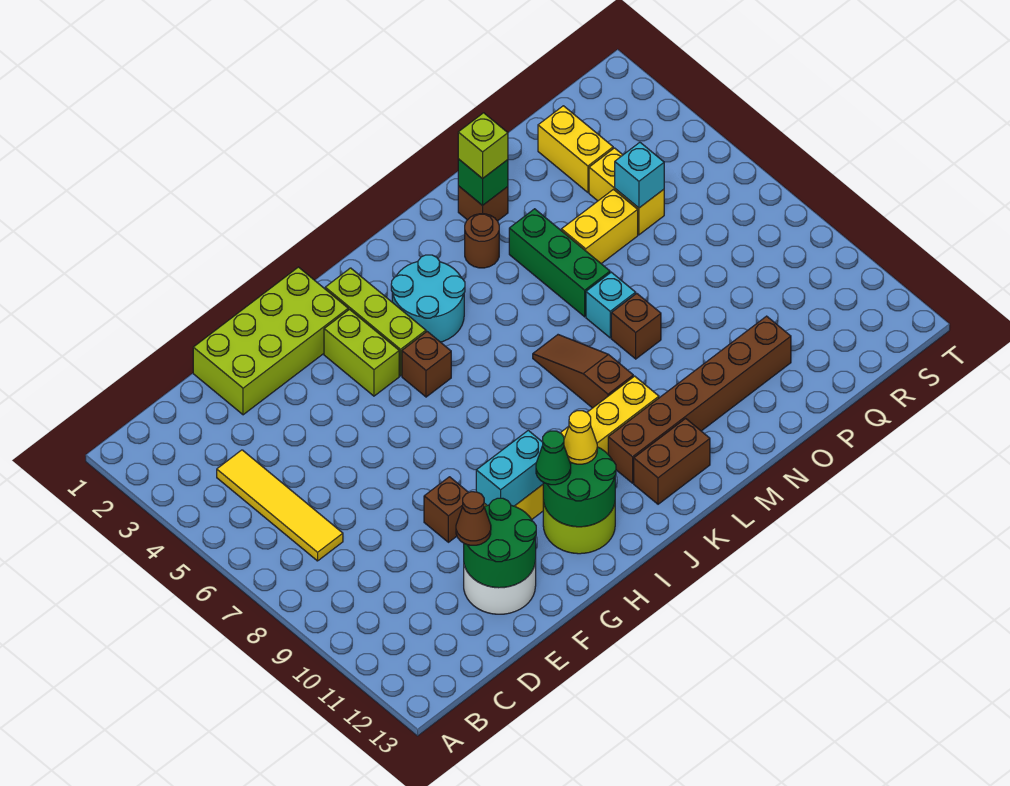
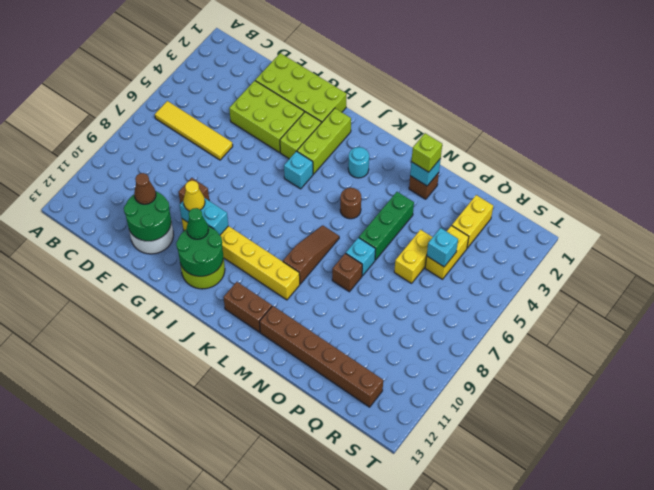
yellow 1x4 tile [217,450,343,561] -> yellow 1x4 tile turned to [155,101,233,160]
none -> lime 2x3 brick [229,81,304,153]
brown 1x1 brick [402,332,451,397] -> cyan 1x1 brick [284,151,313,189]
yellow 1x1 cone [564,411,597,464] -> yellow 1x1 cone moved to [183,181,205,211]
cyan 2x2 round brick [391,255,465,342] -> cyan 1x1 round brick [348,147,369,178]
brown 1x6 brick [608,316,791,483] -> brown 1x6 brick moved to [260,306,383,407]
brown 1x1 round brick [465,214,499,268] -> brown 1x1 round brick moved to [340,188,361,219]
green 1x1 brick [458,159,508,206] -> cyan 1x1 brick [410,158,441,186]
yellow 1x2 brick [561,189,638,264] -> yellow 1x2 brick turned to [394,230,433,283]

